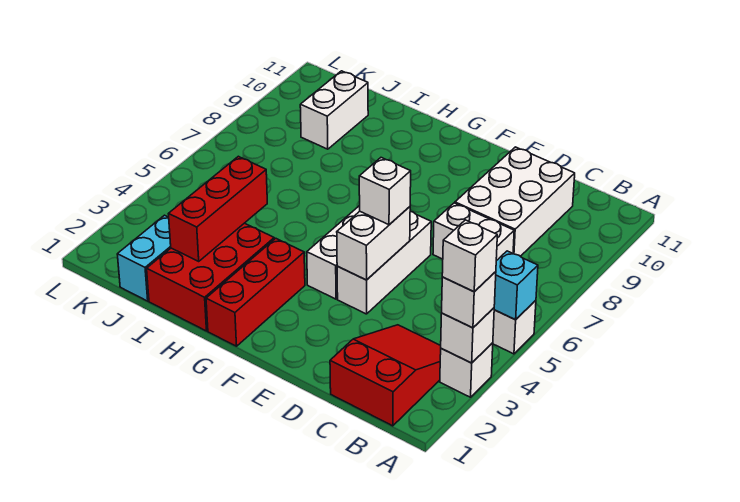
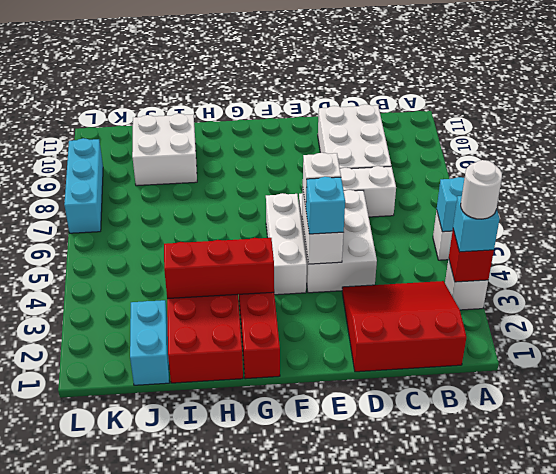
white 1x1 brick [441,308,494,363] -> red 1x1 brick [449,230,494,282]
white 1x1 brick [442,272,496,328] -> cyan 1x1 brick [453,196,500,252]
white 1x1 brick [442,220,497,292] -> white 1x1 round brick [461,160,502,219]
red 2x3 slope [330,325,441,426] -> red 3x3 slope [342,281,466,372]
white 1x3 brick [337,211,431,314] -> white 2x3 brick [299,190,377,293]
none -> cyan 1x1 brick [306,177,345,234]
red 1x3 brick [169,156,267,261] -> red 1x3 brick turned to [164,238,274,299]
white 1x2 brick [300,71,368,149] -> white 2x2 brick [132,113,197,186]
none -> cyan 1x3 brick [64,138,103,233]

